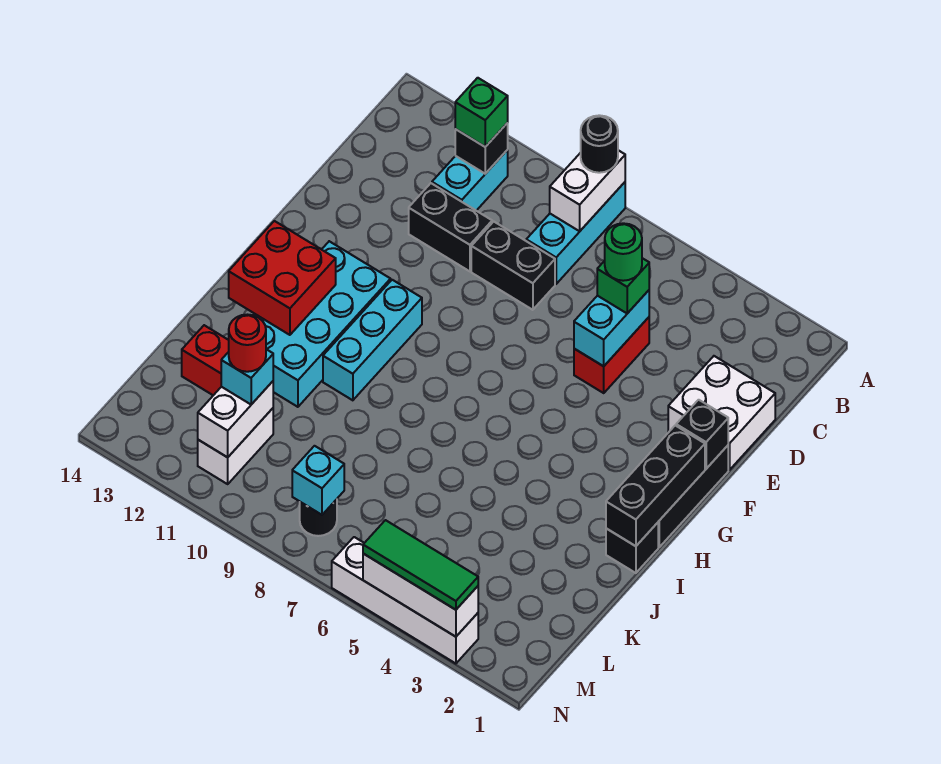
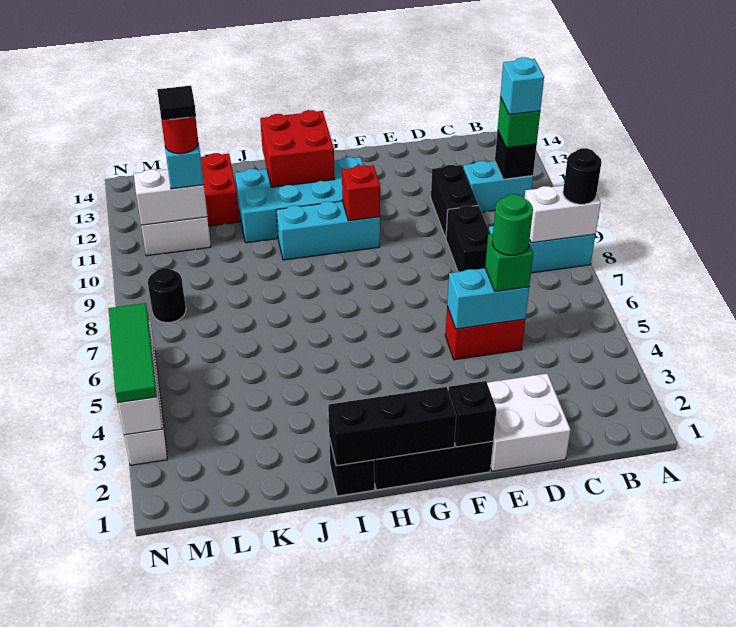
none -> red 1x1 brick [342,165,380,221]
none -> black 1x1 tile [157,86,196,120]
cyan 1x1 brick [292,446,344,515] -> cyan 1x1 brick moved to [500,57,544,115]

